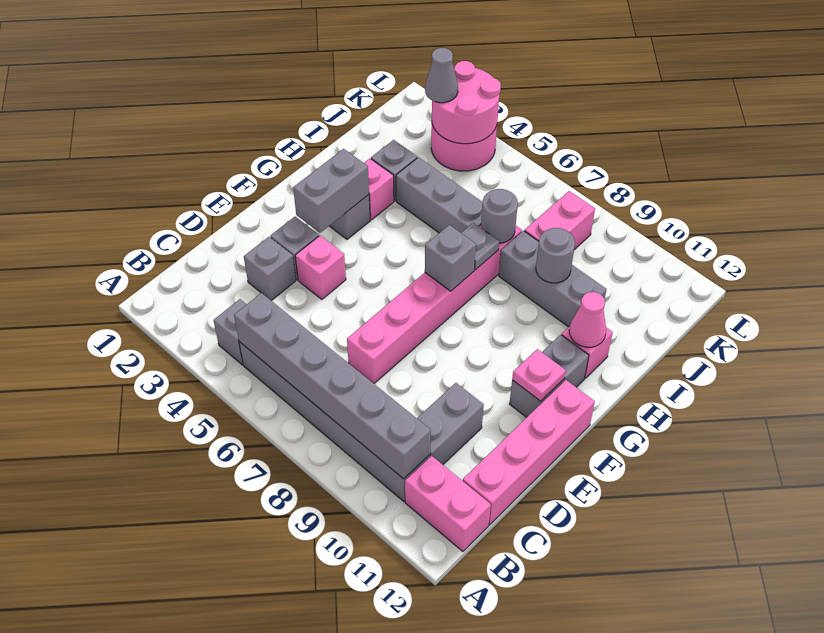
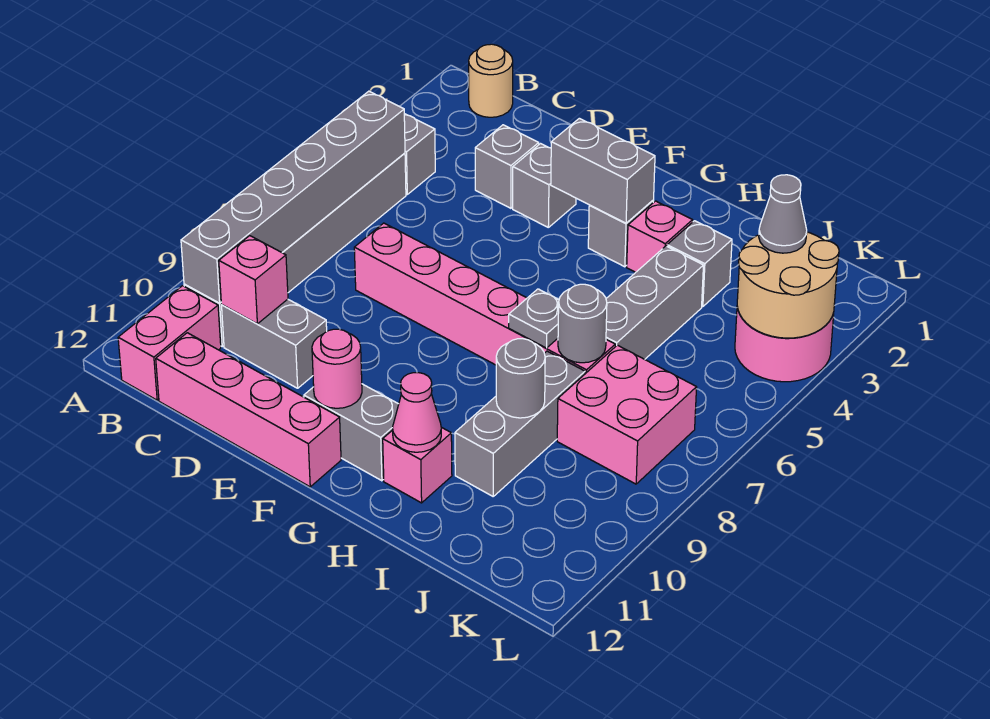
none -> tan 1x1 round brick [469,44,513,117]
pink 1x1 brick [295,236,346,299] -> pink 1x1 brick moved to [219,236,288,324]
pink 1x1 plate [512,349,566,401] -> pink 1x1 round brick [312,329,362,408]
grey 1x1 brick [425,225,476,291] -> none
pink 1x2 brick [524,191,595,249] -> pink 2x2 brick [557,345,697,484]
pink 2x2 round brick [432,61,501,144] -> tan 2x2 round brick [737,232,839,338]

